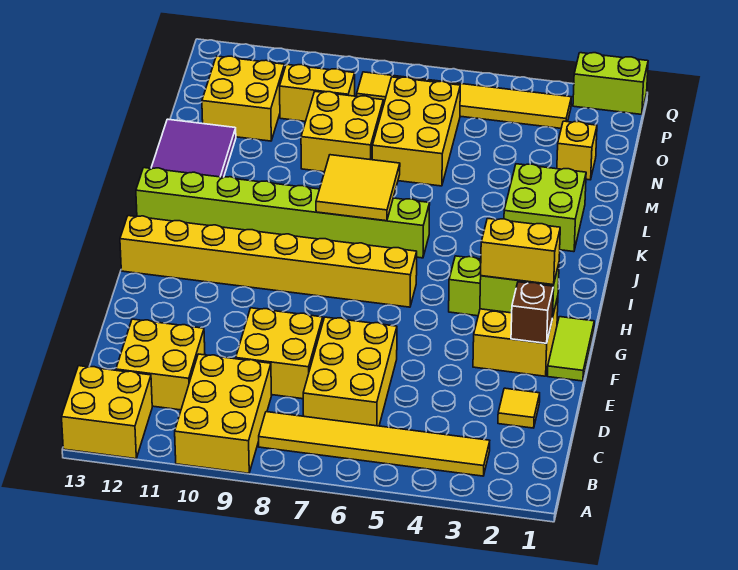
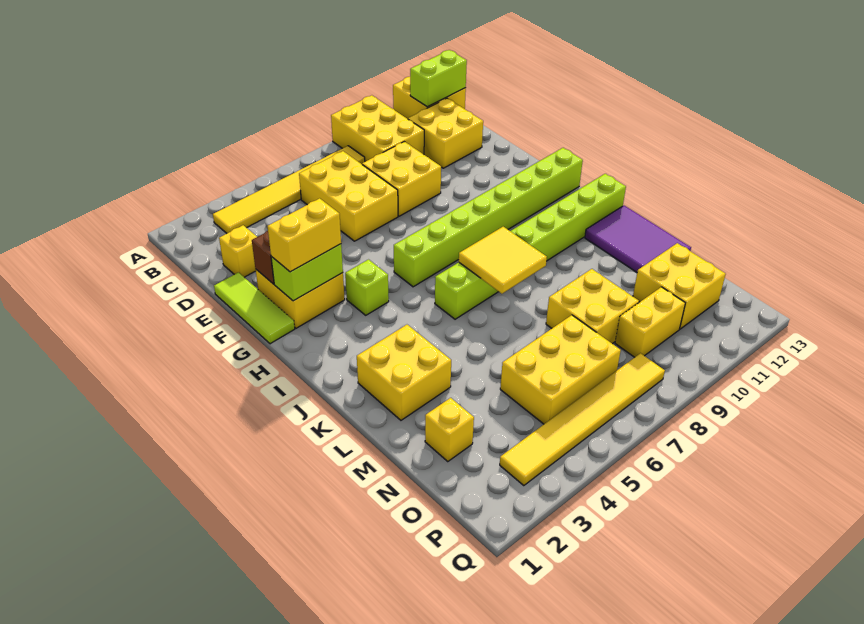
yellow 1x1 tile [498,388,540,428] -> yellow 1x1 brick [219,225,257,277]
lime 1x2 tile [547,317,594,381] -> lime 1x3 tile [214,272,295,344]
yellow 1x8 brick [120,216,417,307] -> lime 1x8 brick [394,148,583,287]
lime 2x2 brick [504,164,586,252] -> yellow 2x2 brick [357,325,451,420]
yellow 2x3 brick [372,77,460,186] -> yellow 2x3 brick turned to [500,315,621,424]
lime 1x2 brick [573,53,648,115] -> lime 1x2 brick moved to [410,50,467,107]

